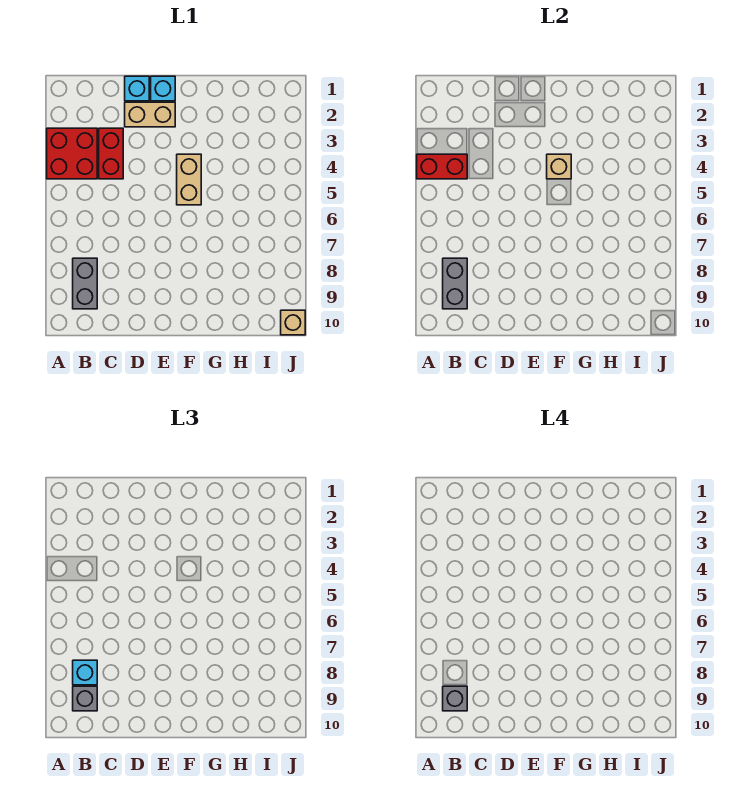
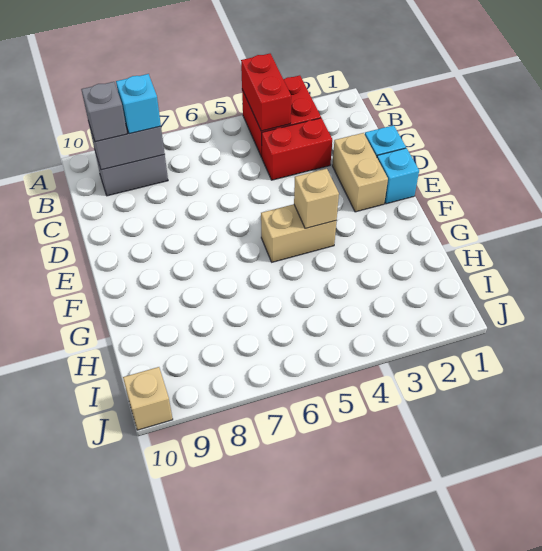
grey 1x1 brick [443,686,467,711] -> none

